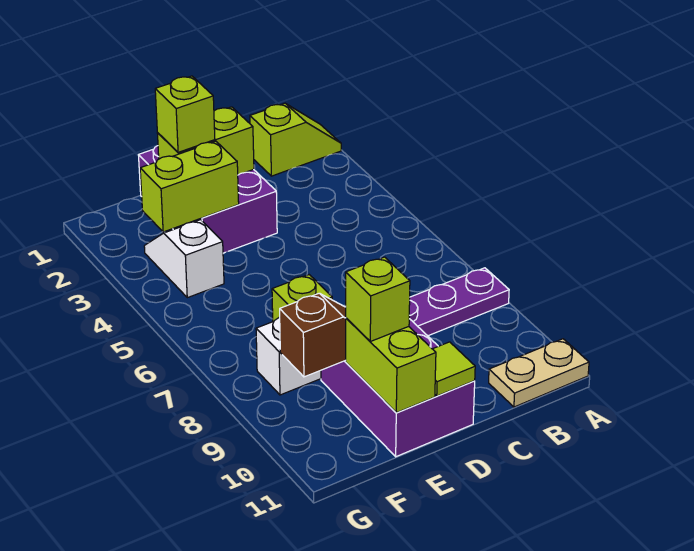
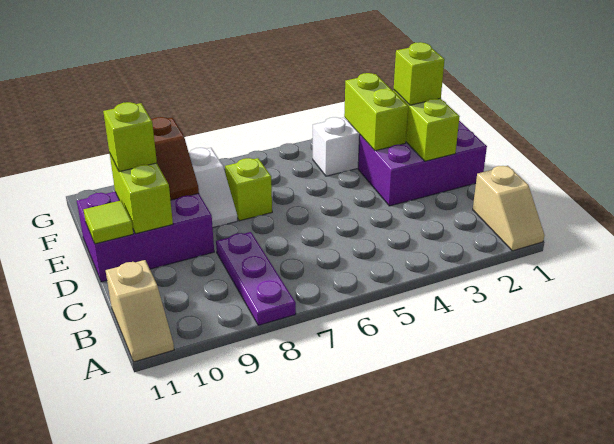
lime 1x2 slope [250,103,341,176] -> tan 1x2 slope [473,166,544,251]
tan 1x2 plate [489,339,589,407] -> tan 1x2 slope [106,260,174,362]
lime 1x2 brick [346,318,436,413] -> lime 1x2 brick turned to [110,155,173,234]

